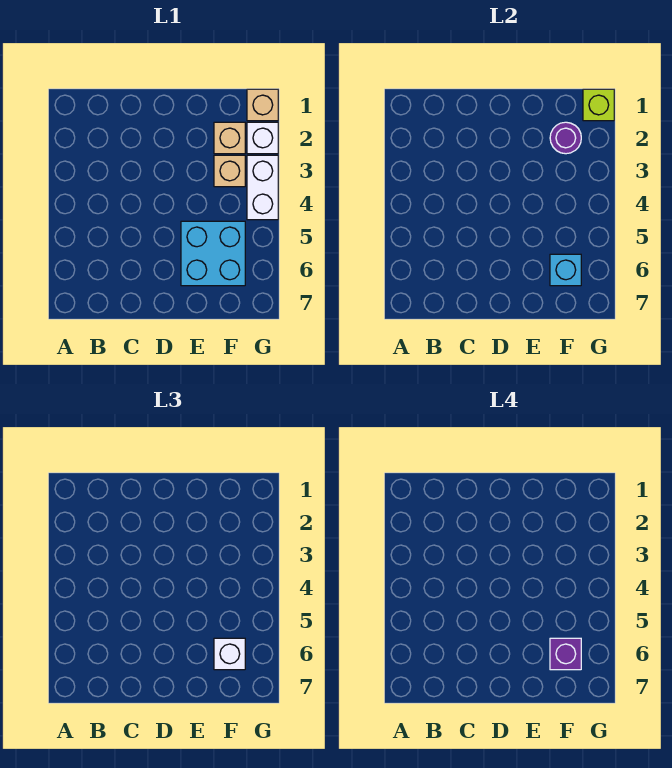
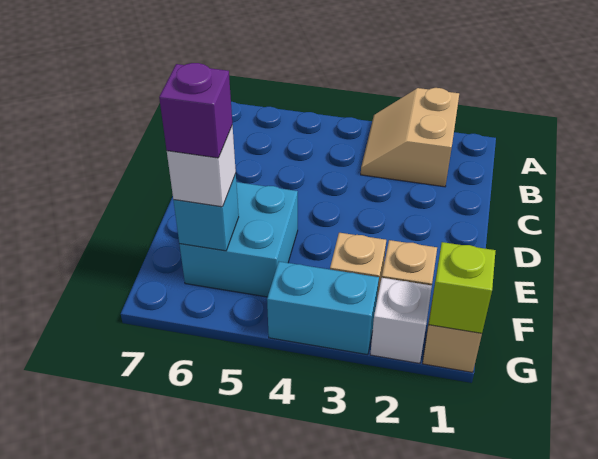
none -> tan 2x2 slope [361,88,459,187]
purple 1x1 round brick [550,122,581,154] -> none
white 1x2 brick [247,155,278,220] -> cyan 1x2 brick [267,262,379,355]

